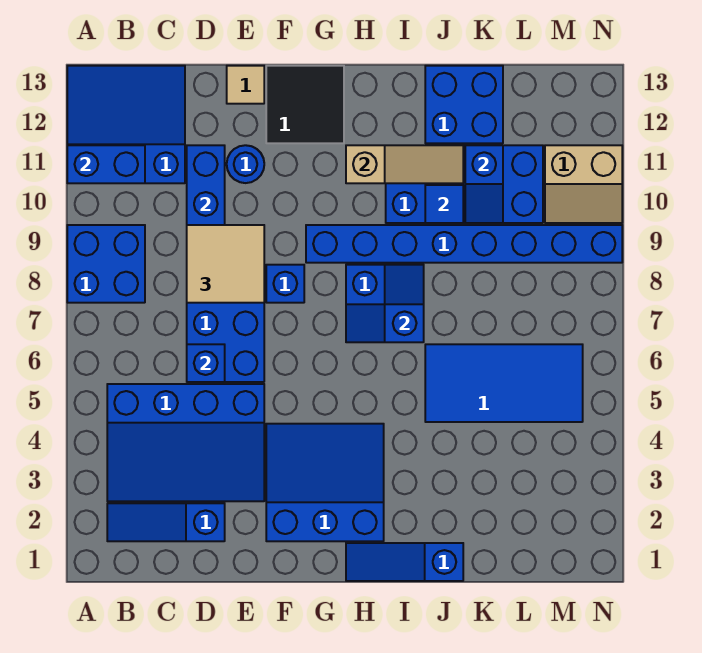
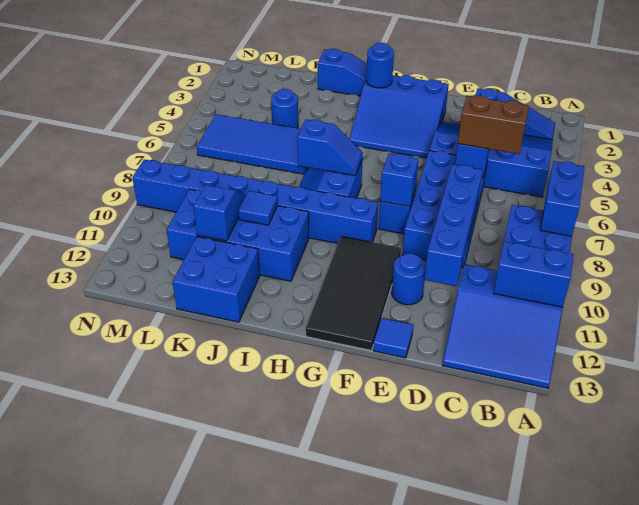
none -> blue 1x2 brick [540,161,584,236]
none -> brown 1x2 brick [458,96,529,154]
tan 2x2 tile [187,225,264,303] -> none
tan 1x1 tile [227,66,264,104] -> blue 1x1 tile [373,318,413,358]
none -> blue 1x1 brick [380,153,419,207]
black 2x2 tile [266,66,344,143] -> black 2x4 tile [306,236,401,350]
none -> blue 1x1 round brick [366,43,394,88]
tan 1x3 slope [346,145,463,183] -> none
none -> blue 1x1 round brick [271,89,298,128]
tan 2x2 slope [545,145,622,223] -> none

